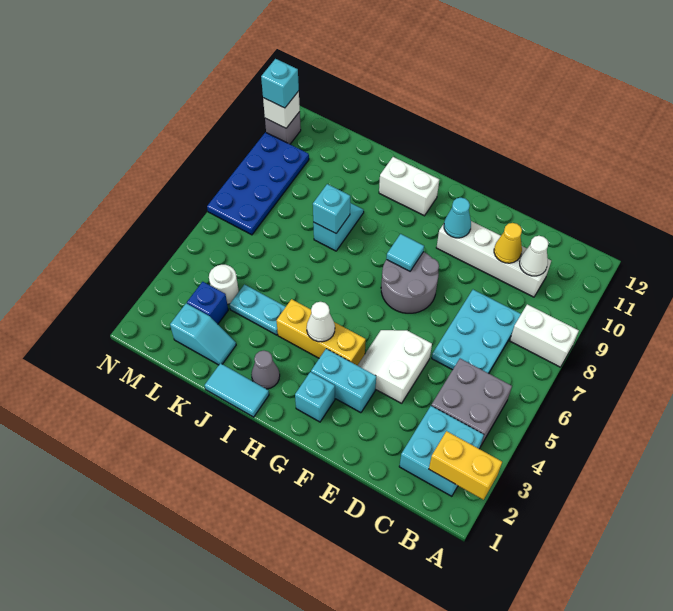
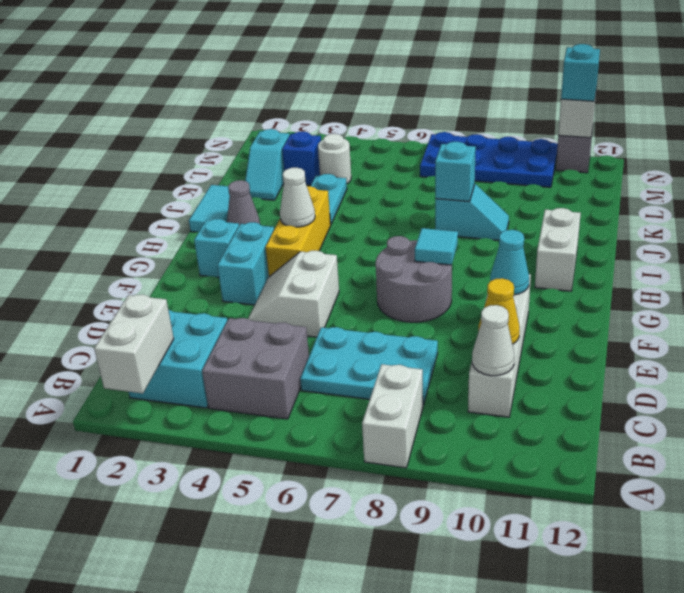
yellow 1x2 brick [429,431,502,500] -> white 1x2 brick [94,294,174,394]
white 2x2 slope [357,330,432,403] -> white 2x2 slope turned to [248,251,339,337]

